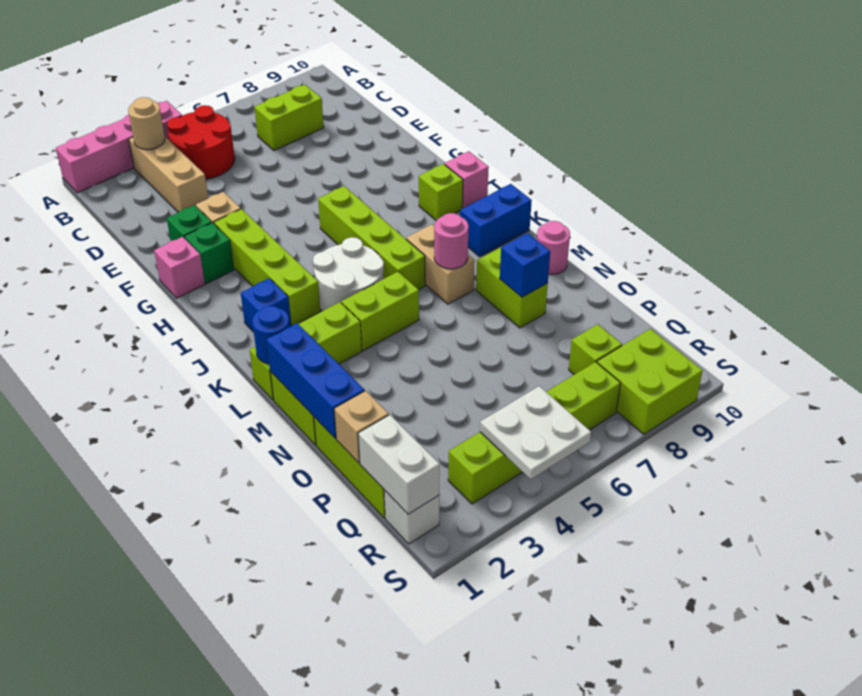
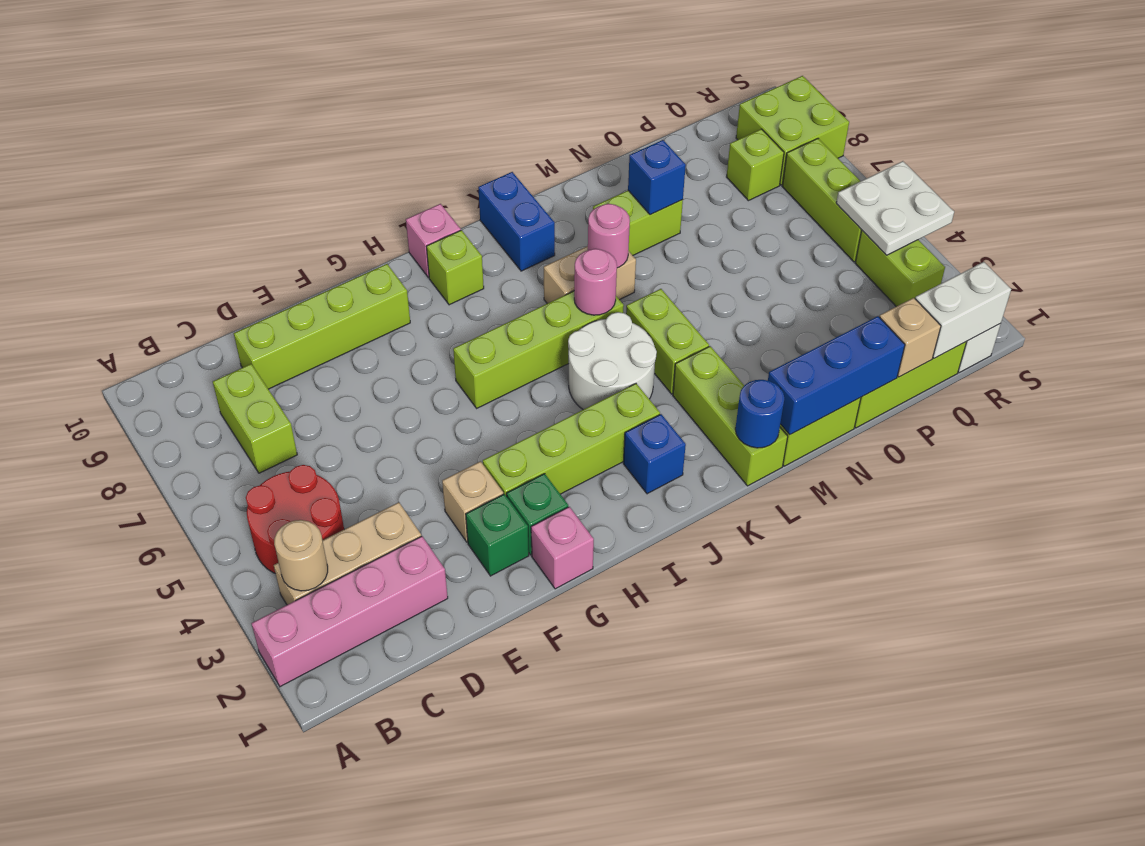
pink 1x4 brick [56,101,182,193] -> pink 1x4 brick turned to [251,536,448,687]
none -> lime 1x4 brick [234,264,410,389]
pink 1x1 round brick [537,221,570,275] -> pink 1x1 round brick moved to [574,249,617,315]

